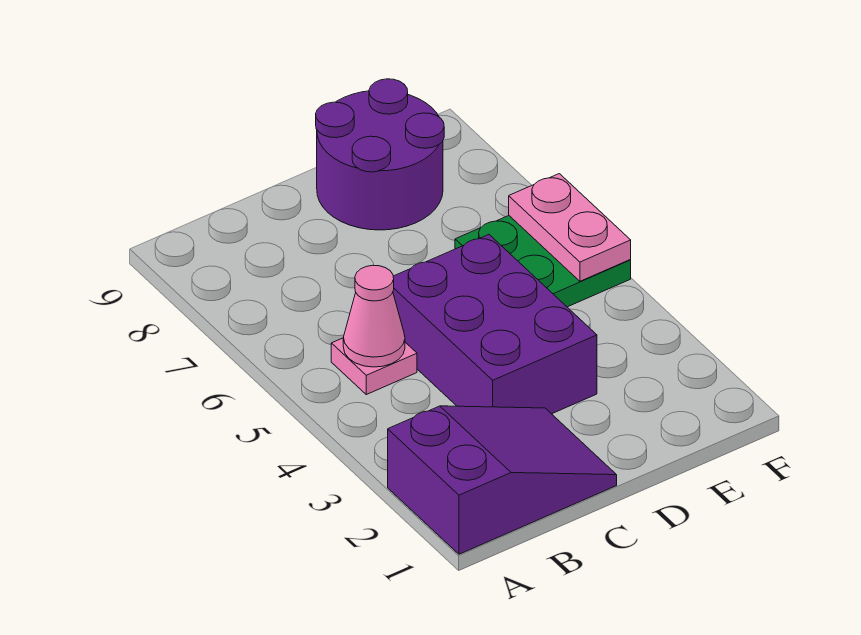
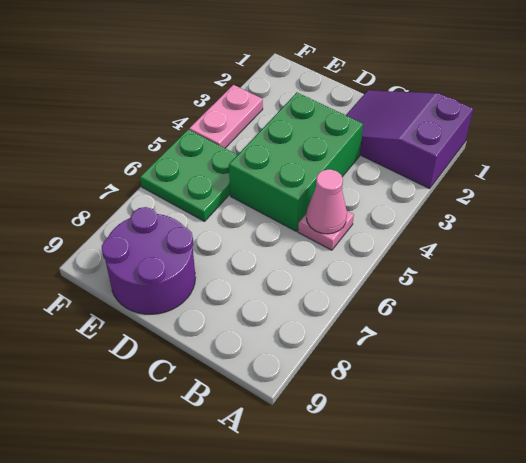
purple 2x3 brick [393,235,597,414] -> green 2x3 brick [229,93,363,231]
pink 1x2 plate [509,174,631,281] -> pink 1x2 plate moved to [189,85,263,148]

